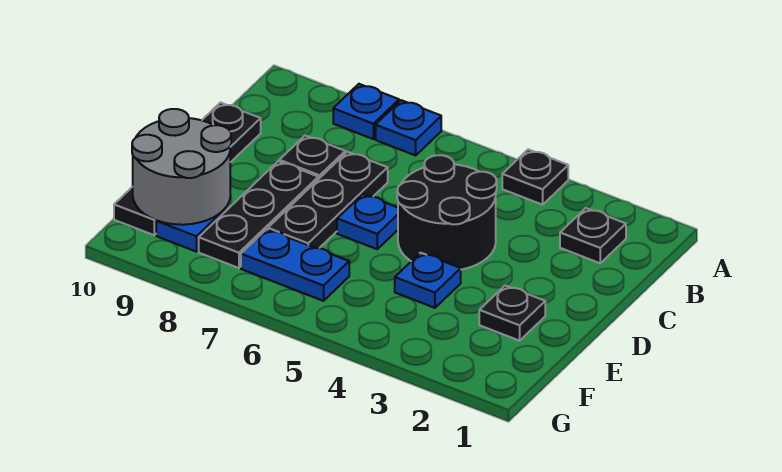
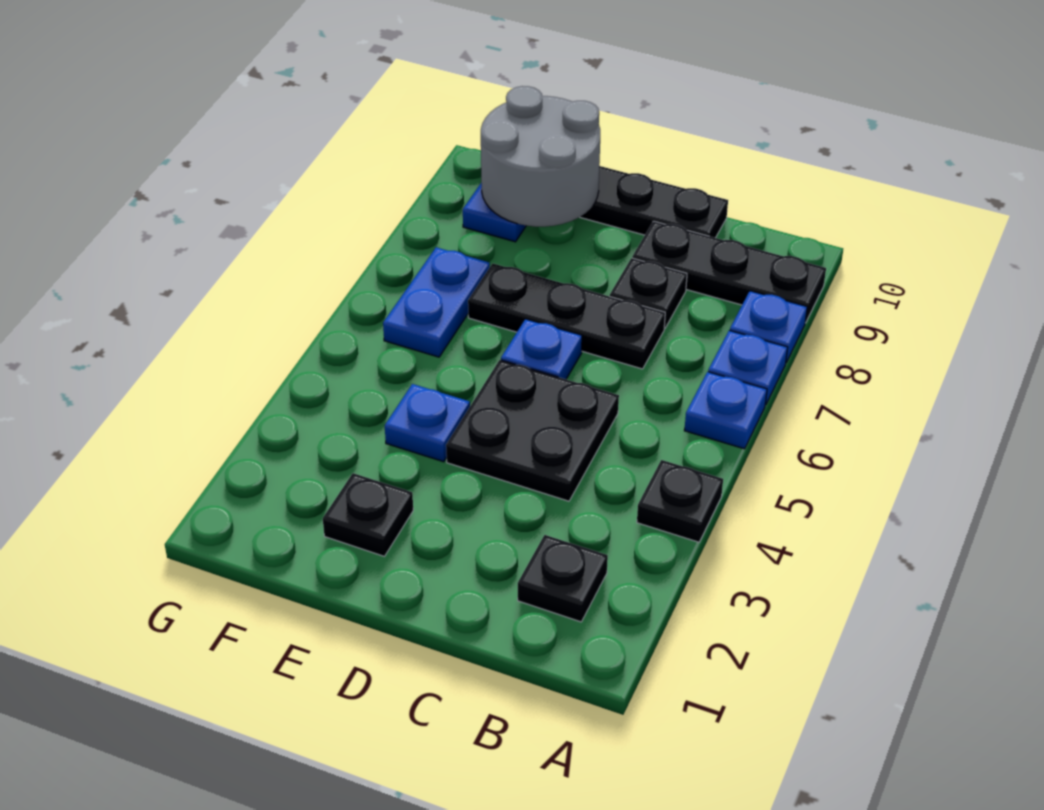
none -> blue 1x1 plate [684,372,767,449]
black 2x2 round brick [397,155,497,269] -> black 2x2 plate [446,360,619,501]
black 1x3 plate [199,161,318,268] -> black 1x3 plate moved to [632,221,826,323]

